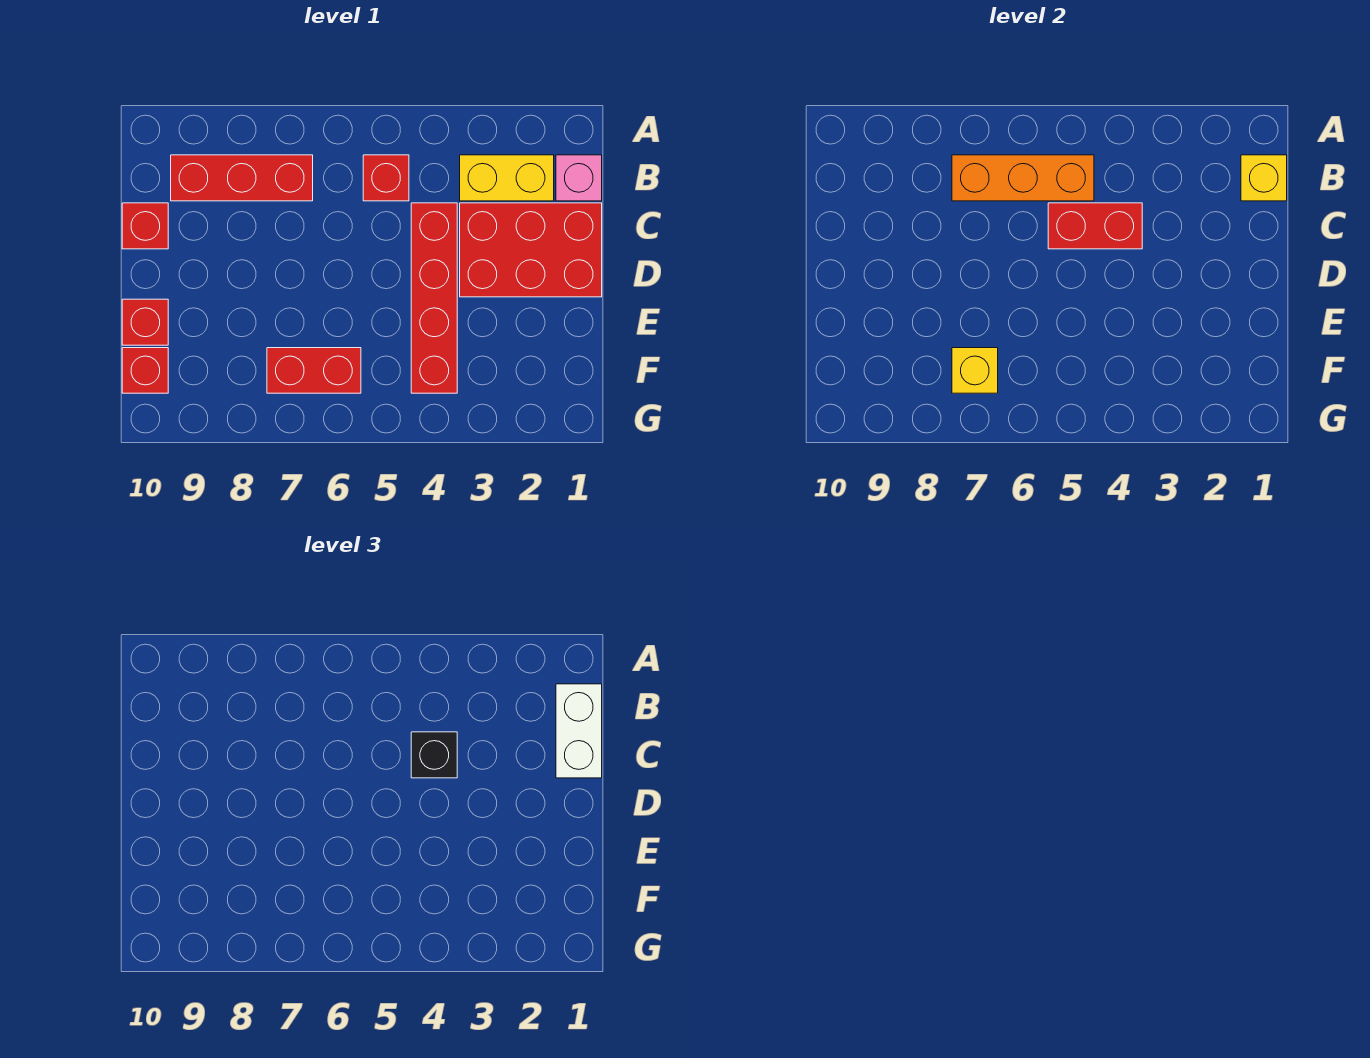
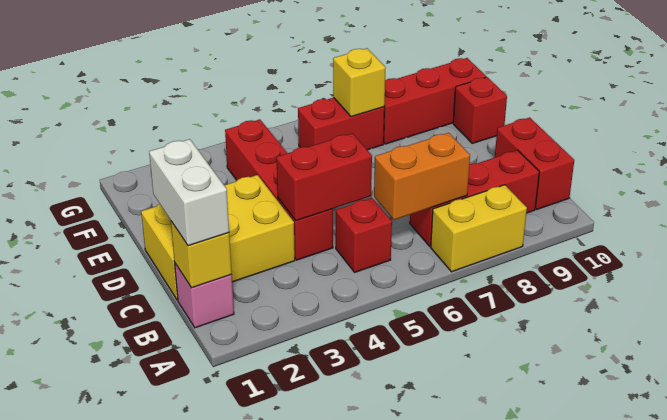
yellow 1x2 brick [460,155,554,201] -> yellow 1x2 brick moved to [431,185,527,272]
orange 1x3 brick [952,155,1094,201] -> orange 1x2 brick [374,133,470,220]
red 2x3 brick [460,203,602,297] -> yellow 2x3 brick [141,175,295,300]
black 1x1 brick [411,732,457,778] -> none
red 1x1 brick [122,203,168,249] -> red 1x2 brick [495,117,574,209]
red 1x1 brick [122,348,168,393] -> red 1x3 brick [384,58,486,144]

